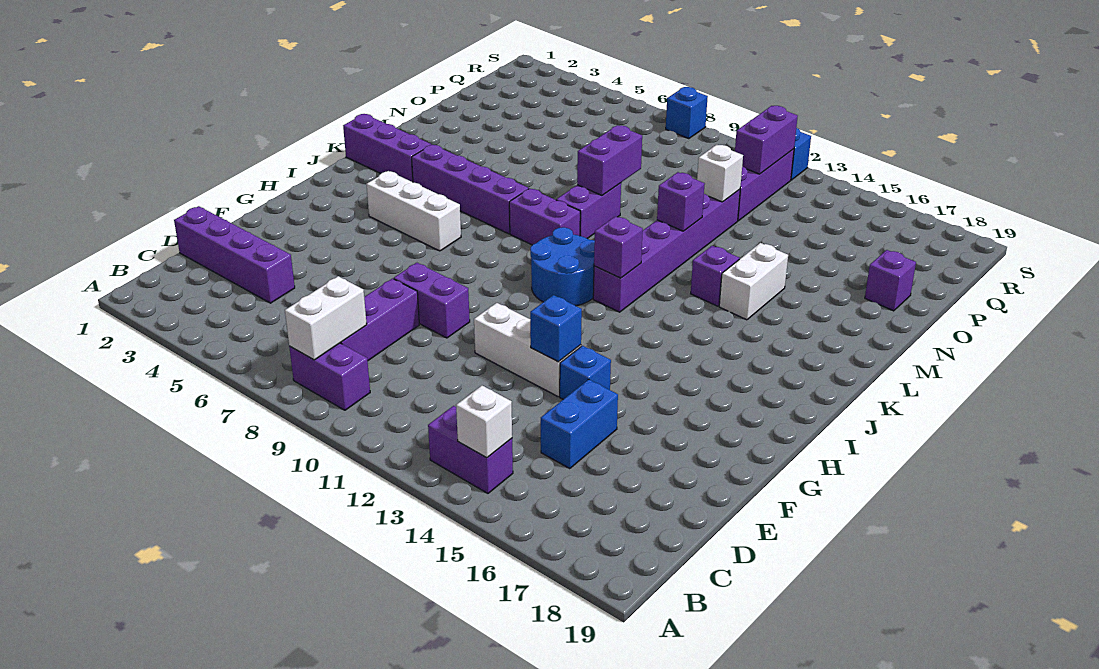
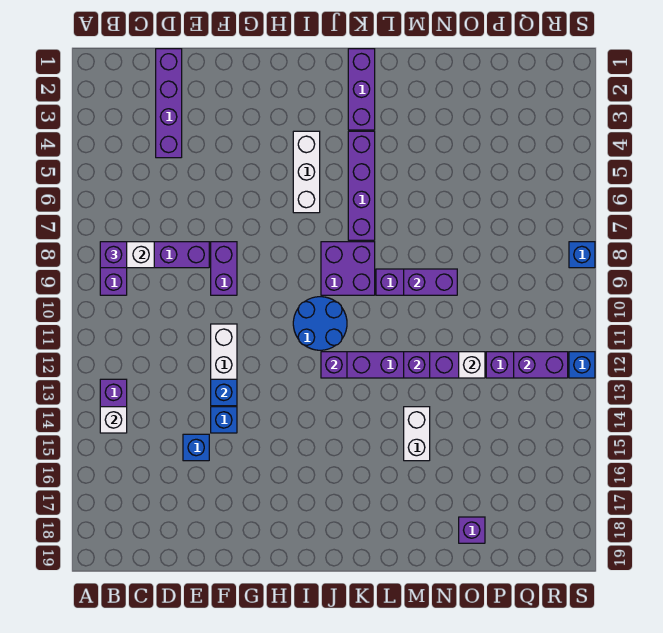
blue 1x2 brick [541,379,618,469] -> blue 1x1 brick [183,434,209,461]
purple 1x2 brick [509,188,580,245] -> purple 2x2 brick [321,242,375,295]
purple 1x1 brick [691,246,739,306] -> purple 1x1 brick moved to [100,242,127,268]
white 1x2 brick [719,243,788,320] -> white 1x2 brick turned to [404,407,430,461]

